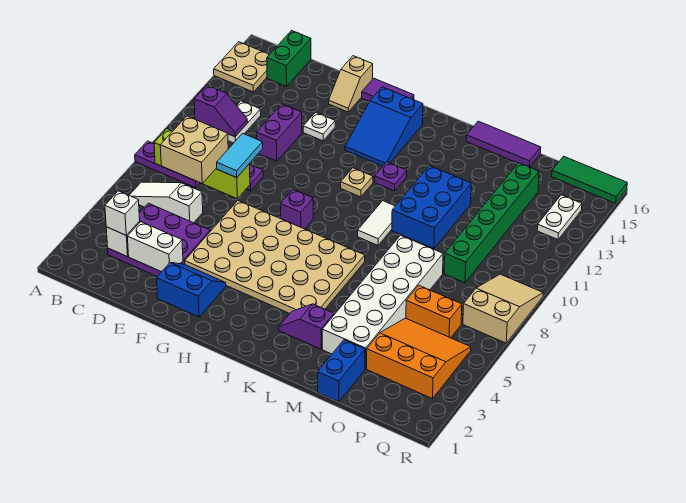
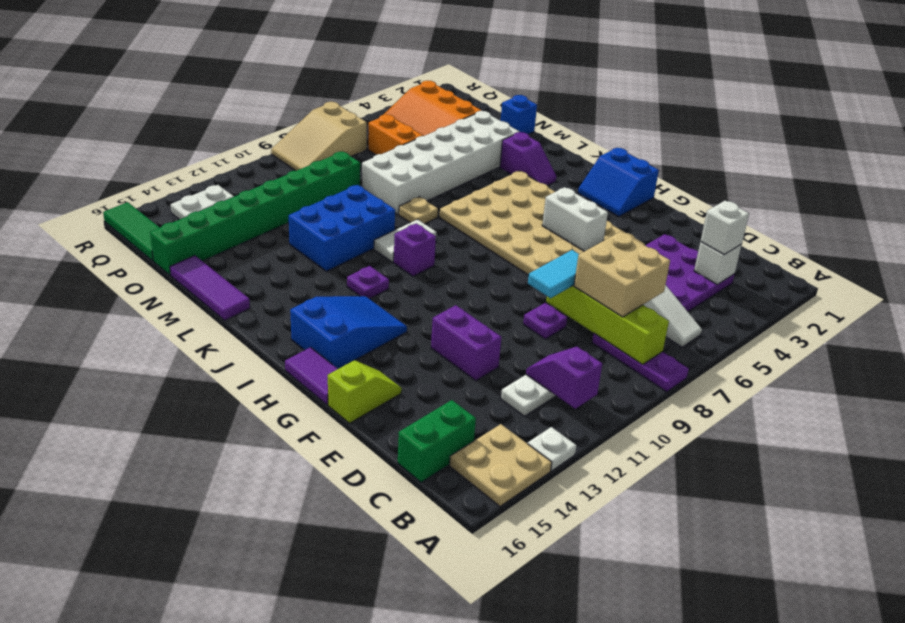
white 1x2 brick [127,222,183,272] -> white 1x2 brick moved to [542,187,608,251]
purple 1x2 brick [257,104,302,161] -> purple 1x2 brick turned to [431,305,501,381]
blue 2x2 slope [157,263,226,317] -> blue 2x2 slope moved to [578,148,659,217]
white 1x1 plate [303,112,335,141] -> white 1x1 plate moved to [528,427,576,471]
tan 1x2 slope [329,56,373,112] -> lime 1x2 slope [328,360,402,423]
purple 1x1 brick [280,189,313,229] -> purple 1x1 brick moved to [394,223,436,276]
tan 1x1 plate [341,168,373,197] -> tan 1x1 plate moved to [399,197,438,224]
blue 1x2 brick [318,340,365,402] -> blue 1x1 brick [501,95,537,134]
green 1x6 brick [444,163,539,283] -> green 1x8 brick [150,152,360,275]

